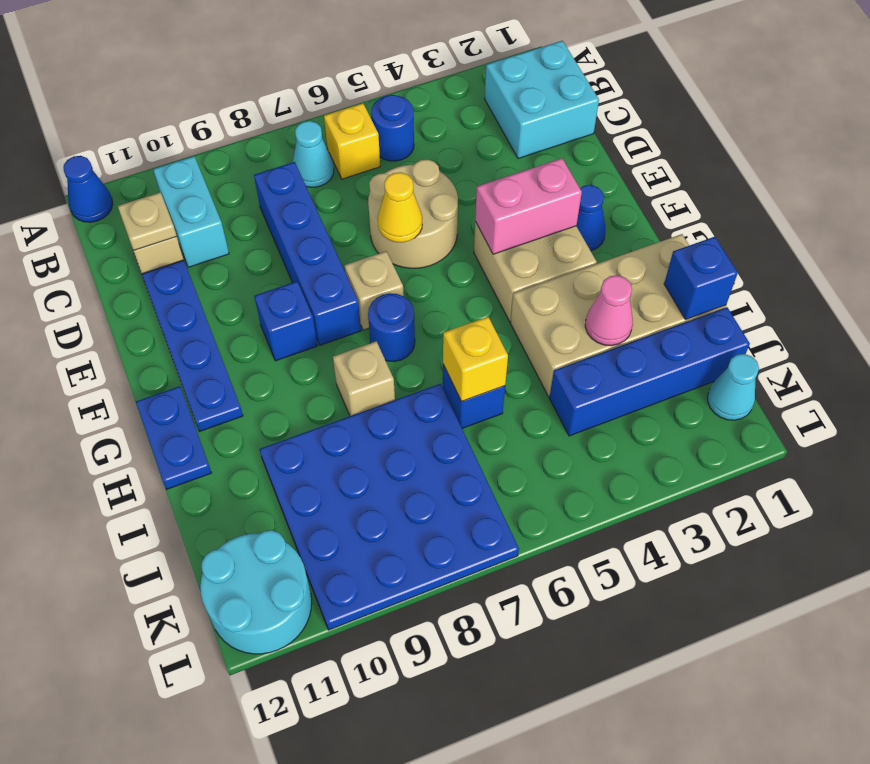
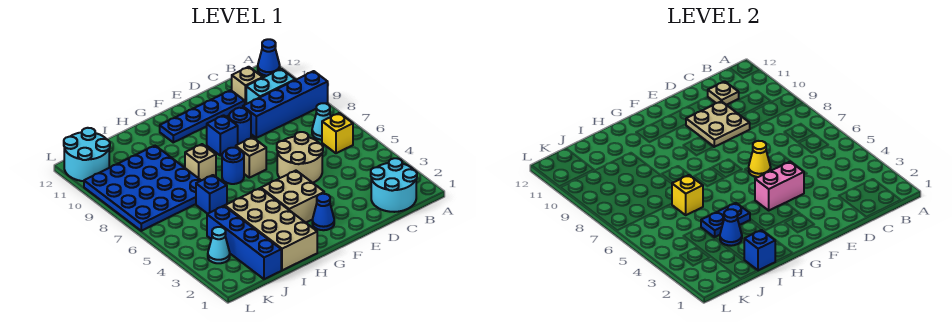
cyan 2x2 brick [485,41,599,159] -> cyan 2x2 round brick [371,158,417,212]
blue 1x1 round brick [371,95,414,161] -> blue 1x1 round brick moved to [229,108,251,144]
blue 1x4 brick [254,162,361,345] -> blue 1x4 brick moved to [243,71,328,138]
none -> tan 2x2 plate [686,101,750,147]
pink 1x2 brick [475,158,582,254] -> pink 1x2 brick turned to [755,162,804,210]
blue 1x2 plate [136,386,212,489] -> blue 1x2 plate moved to [701,203,750,237]
pink 1x1 cone [585,275,633,346] -> blue 1x1 cone [720,209,742,246]
cyan 1x1 cone [708,354,759,420] -> cyan 1x1 cone moved to [208,227,230,263]

